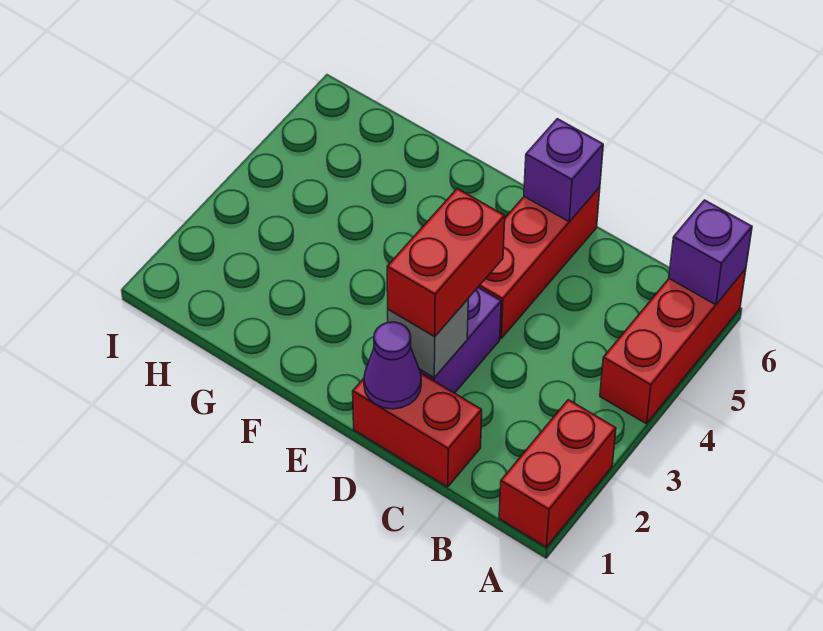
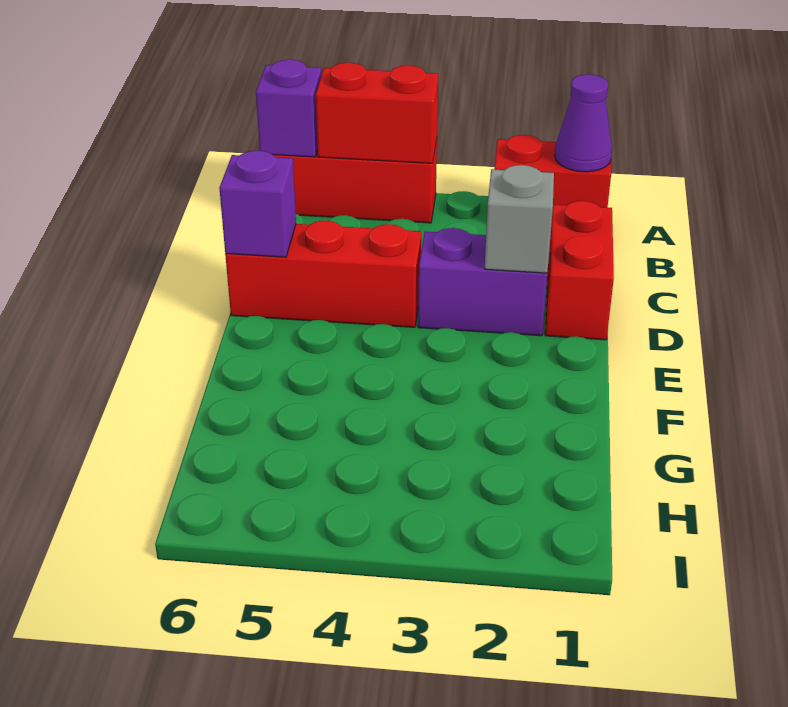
purple 1x1 cone [364,322,421,409] -> purple 1x1 cone moved to [555,74,612,172]
red 1x2 brick [387,189,505,337] -> red 1x2 brick moved to [316,63,438,163]

